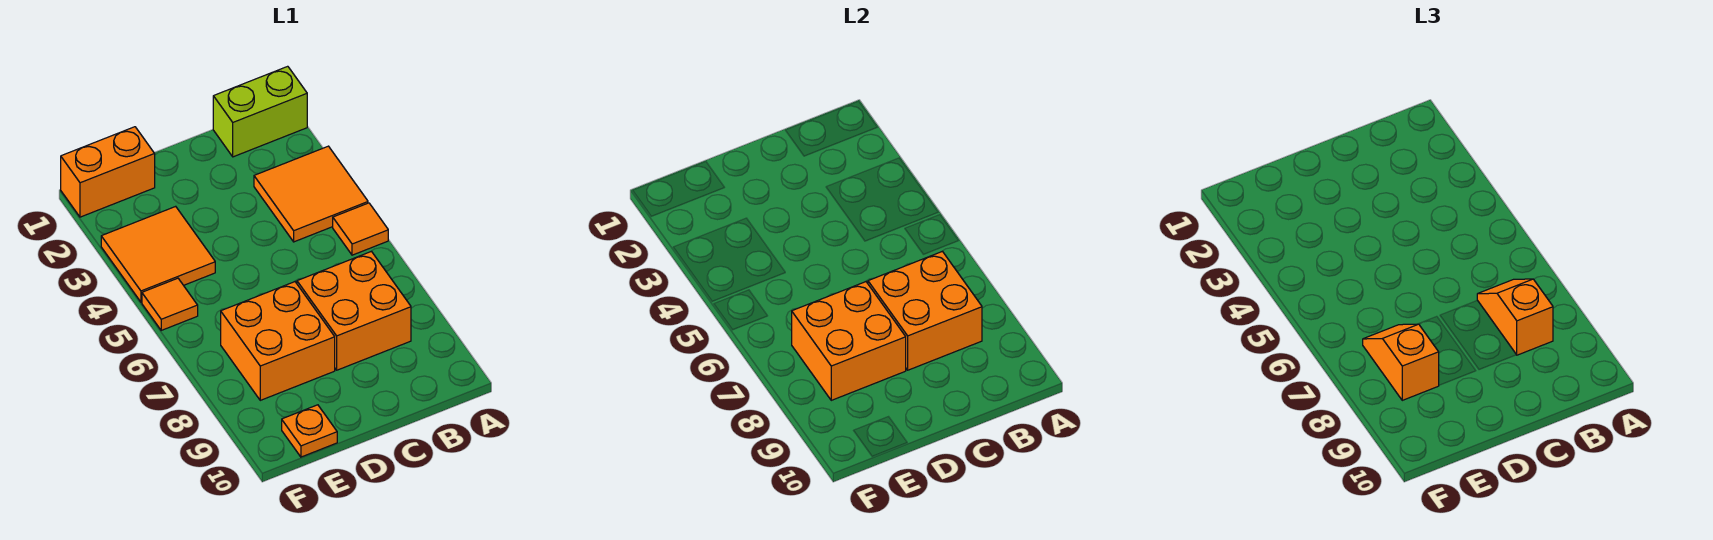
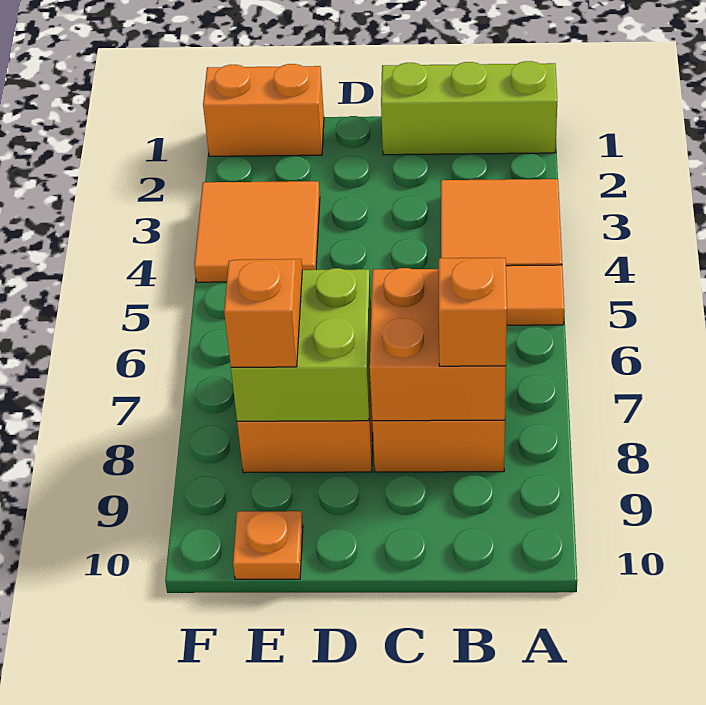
lime 1x2 brick [213,66,307,157] -> lime 1x3 brick [381,61,557,155]
orange 2x2 brick [792,282,906,400] -> lime 2x2 brick [231,268,371,421]
orange 1x1 tile [142,278,198,330] -> none

